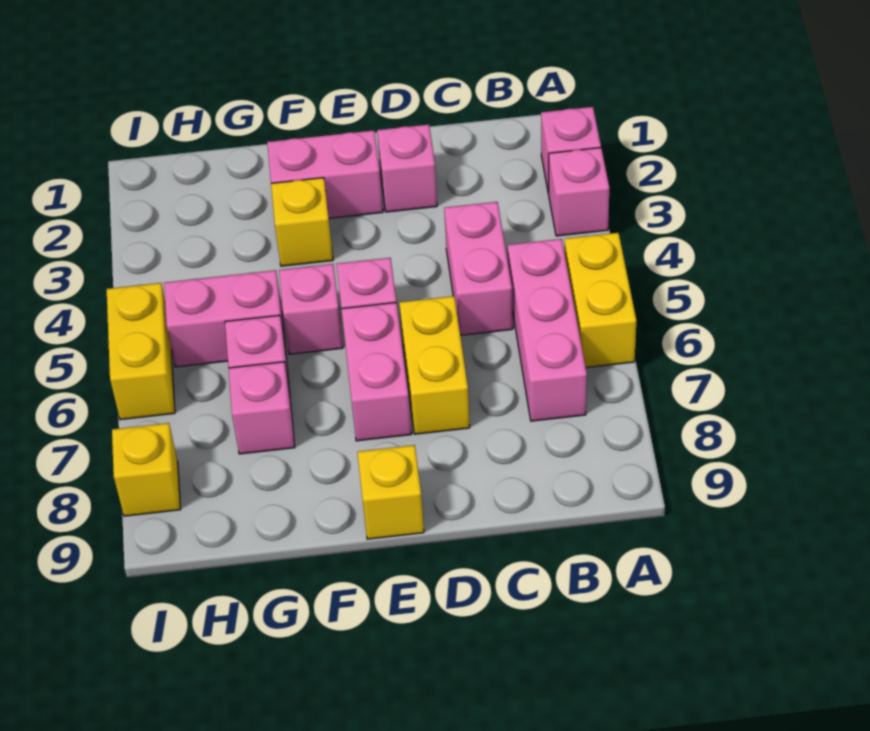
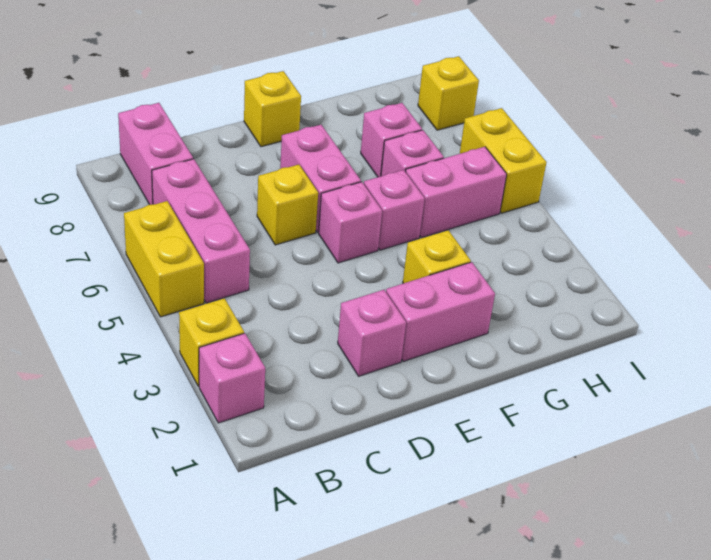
pink 1x1 brick [549,148,609,236] -> yellow 1x1 brick [179,298,244,386]
pink 1x2 brick [444,202,513,335] -> pink 1x2 brick moved to [118,103,193,205]
yellow 1x2 brick [399,296,470,434] -> yellow 1x1 brick [257,165,318,245]

